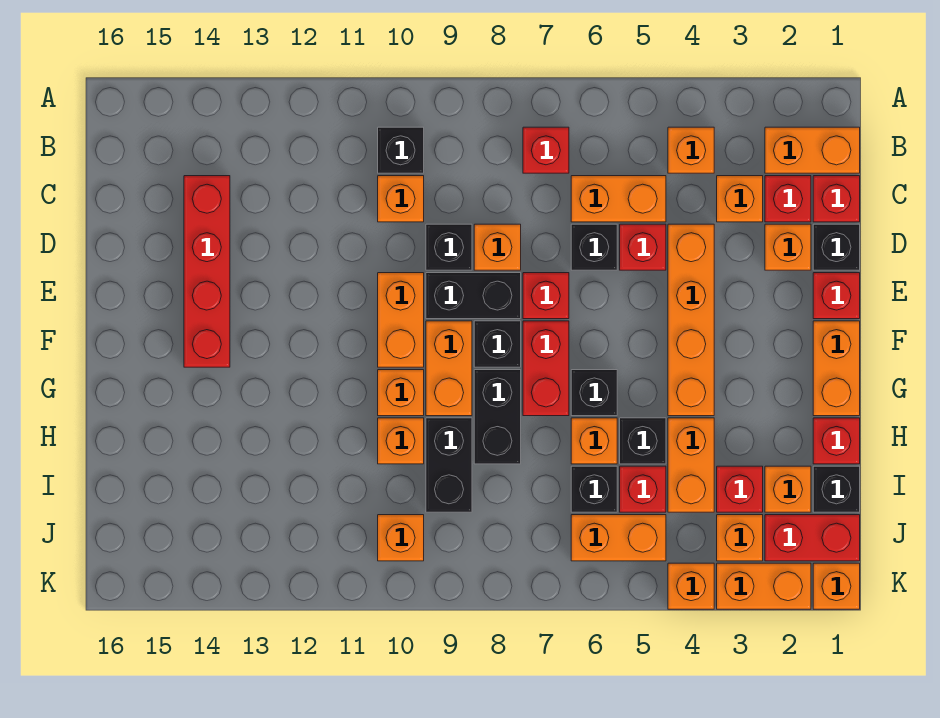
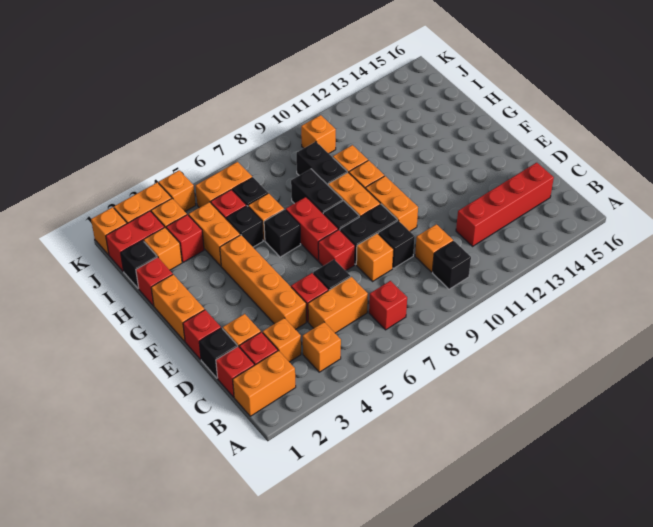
red 1x4 brick [184,176,230,367] -> red 1x4 brick turned to [456,163,554,246]

